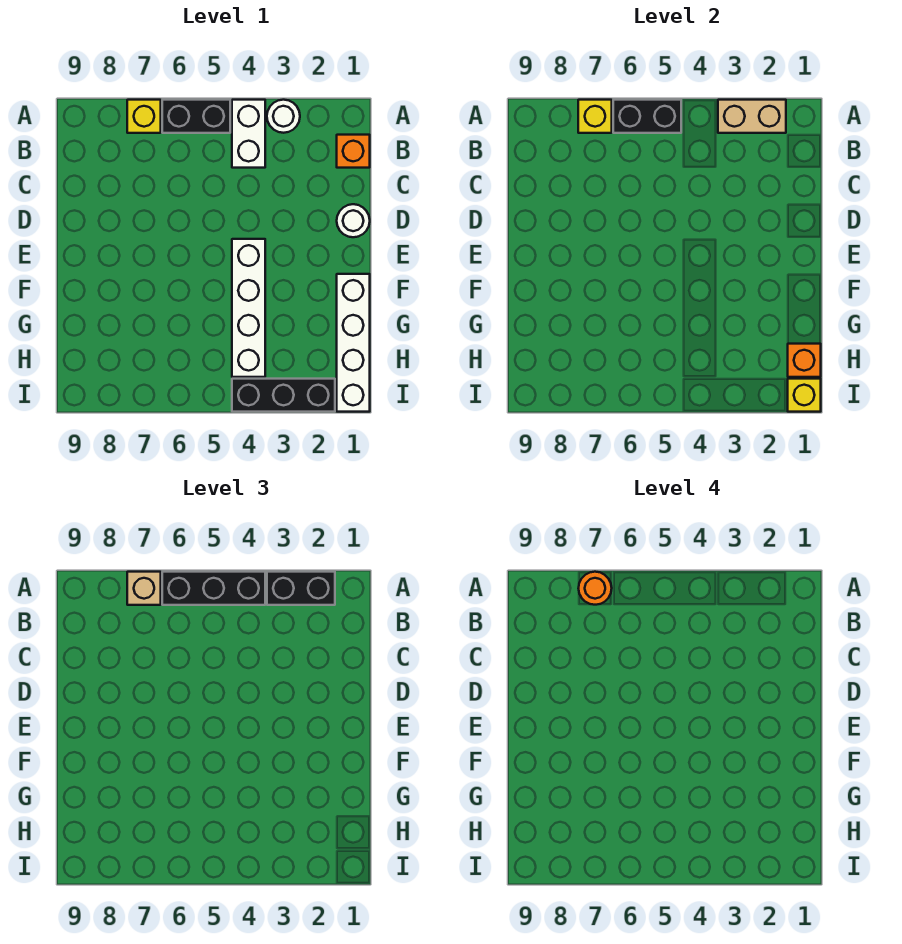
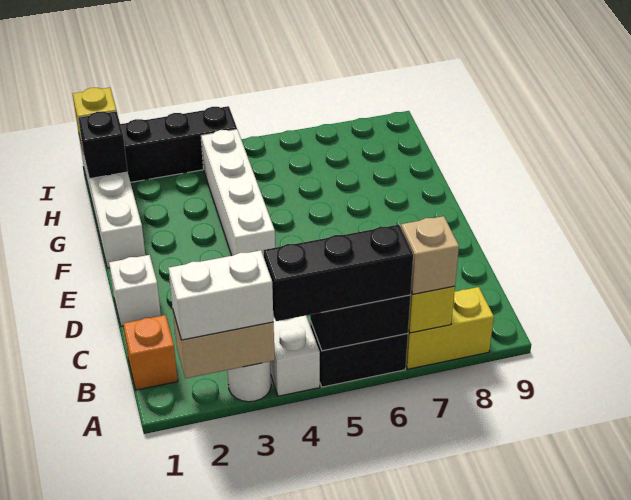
black 1x2 brick [267,572,335,605] -> white 1x2 brick [169,250,273,340]
yellow 1x1 brick [127,100,161,133] -> yellow 1x2 brick [406,287,494,369]
orange 1x1 round brick [578,572,612,605] -> none
white 1x1 round brick [337,204,370,237] -> white 1x1 brick [109,255,161,326]
orange 1x1 brick [788,344,821,377] -> black 1x1 brick [78,111,128,179]

